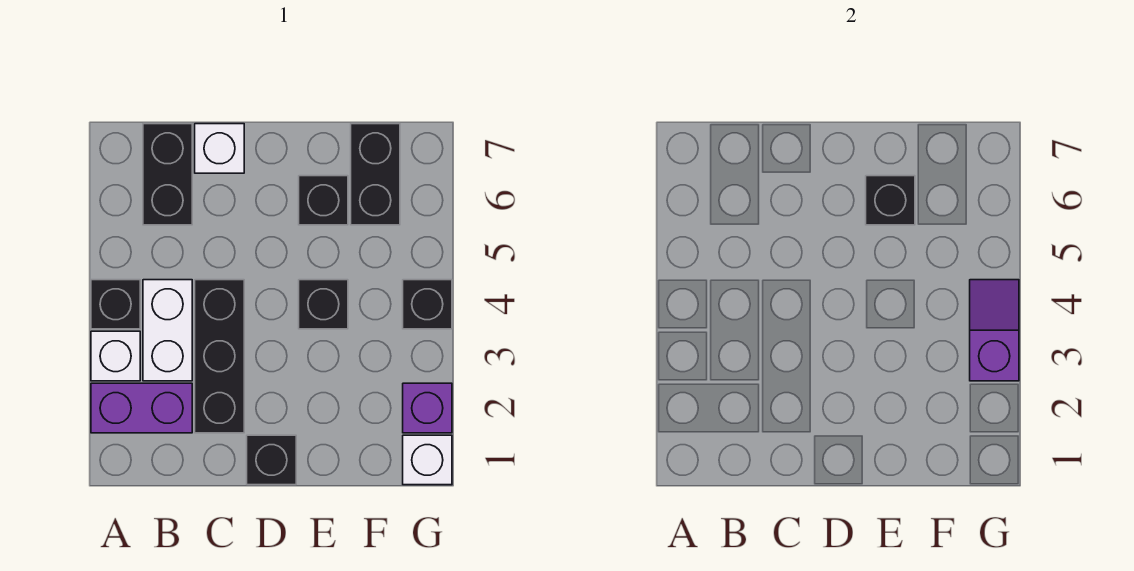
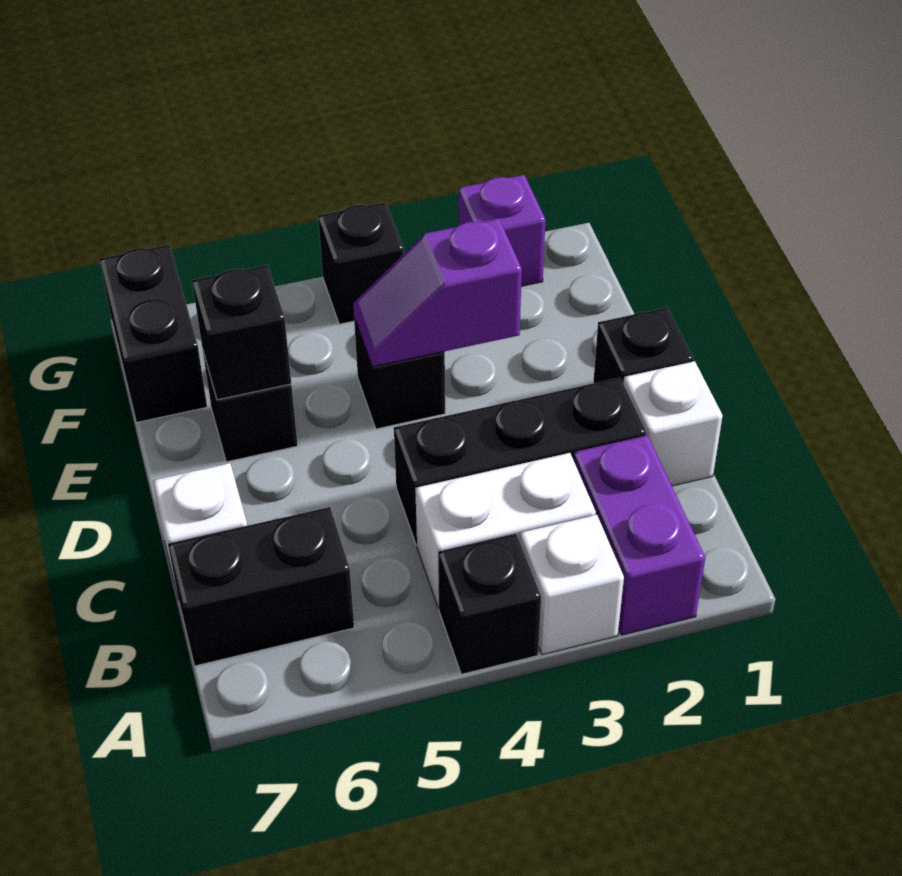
black 1x2 brick [351,124,400,225] -> black 1x2 brick turned to [100,245,207,422]
white 1x1 brick [403,435,452,485] -> white 1x1 brick moved to [623,361,722,486]
purple 1x2 slope [970,280,1019,381] -> purple 1x2 slope moved to [353,218,522,367]

